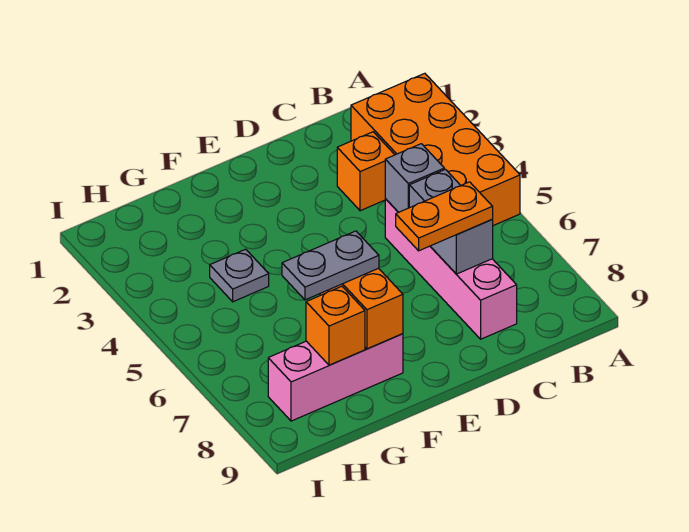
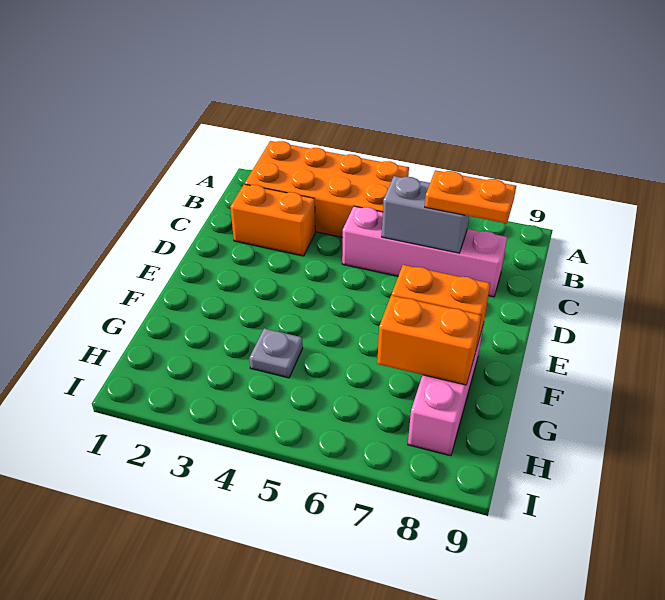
orange 1x1 brick [337,132,395,211] -> orange 1x2 brick [230,184,315,256]
grey 1x1 brick [385,144,444,212] -> none
orange 1x2 plate [396,182,493,251] -> orange 1x2 plate turned to [425,170,516,223]
grey 1x2 plate [282,231,379,300] -> none
orange 1x1 brick [306,286,365,365] -> orange 1x2 brick [377,295,482,385]

